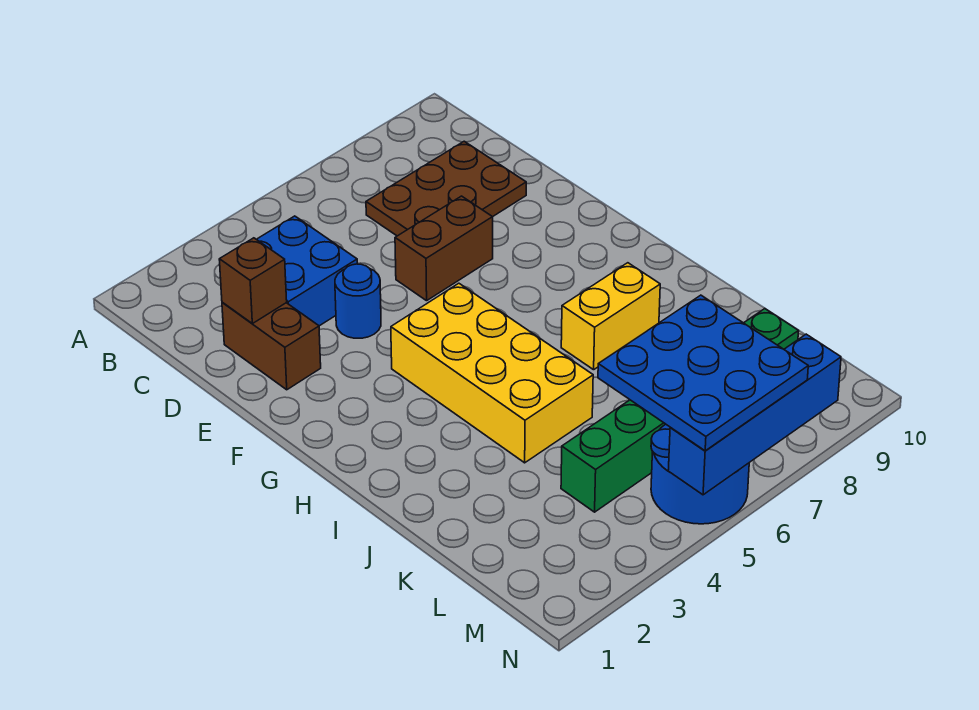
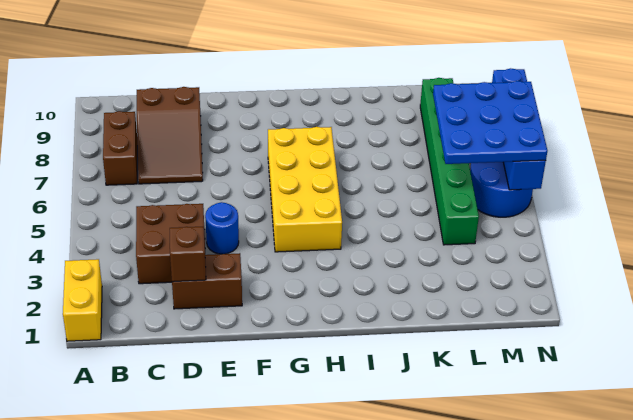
blue 2x2 brick [257,216,357,326] -> brown 2x2 brick [136,204,205,284]
brown 2x3 plate [366,141,526,236] -> brown 2x3 slope [137,87,203,184]
brown 1x2 brick [395,196,493,301] -> brown 1x2 brick moved to [103,111,137,185]
yellow 2x4 brick [391,283,593,463] -> yellow 2x4 brick turned to [268,127,342,252]
yellow 1x2 brick [561,263,660,370] -> yellow 1x2 brick moved to [63,259,102,341]

